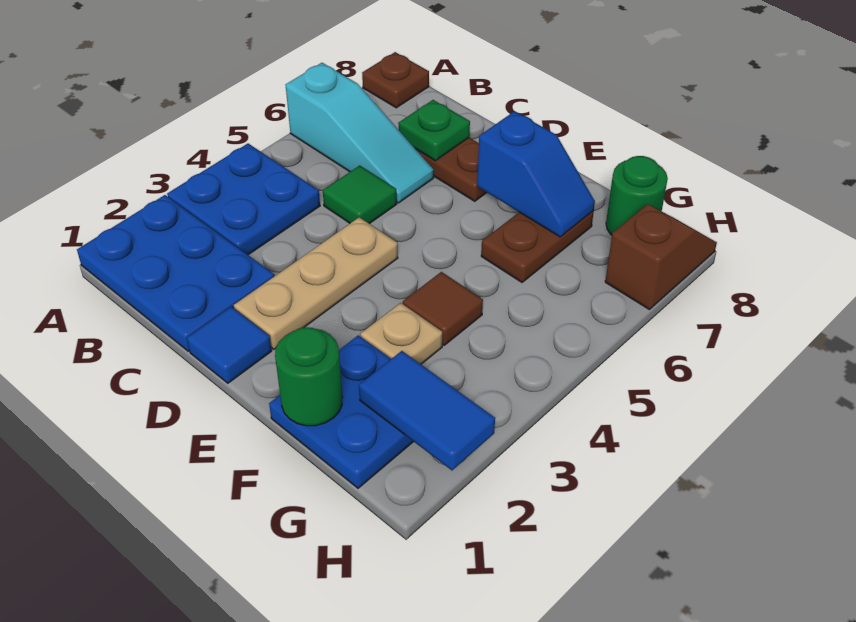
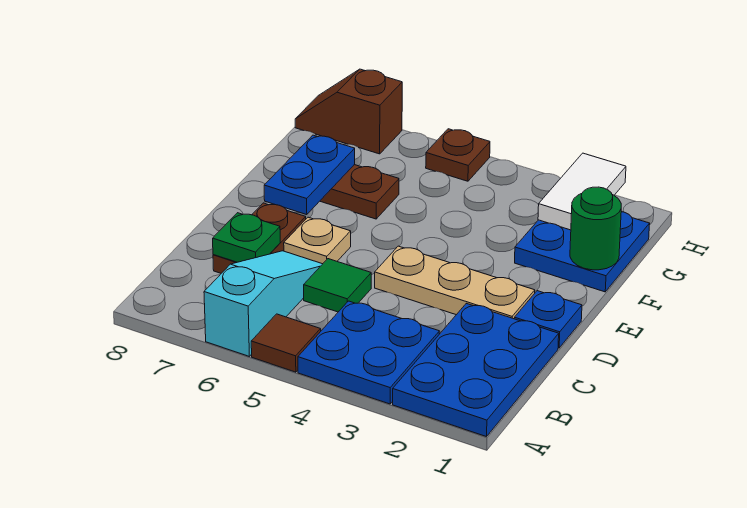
brown 1x1 plate [362,52,429,108] -> brown 1x1 plate moved to [426,129,490,181]
blue 1x1 tile [187,307,272,383] -> blue 1x1 plate [514,291,582,348]
blue 1x2 slope [477,111,595,237] -> blue 1x2 plate [264,135,355,215]
tan 1x1 plate [360,303,442,364] -> tan 1x1 plate moved to [284,217,351,264]
brown 1x1 tile [403,272,483,345] -> brown 1x1 tile moved to [251,314,321,372]
blue 1x2 tile [359,351,495,470] -> white 1x2 tile [538,153,626,230]
green 1x1 round brick [606,156,668,235] -> none

